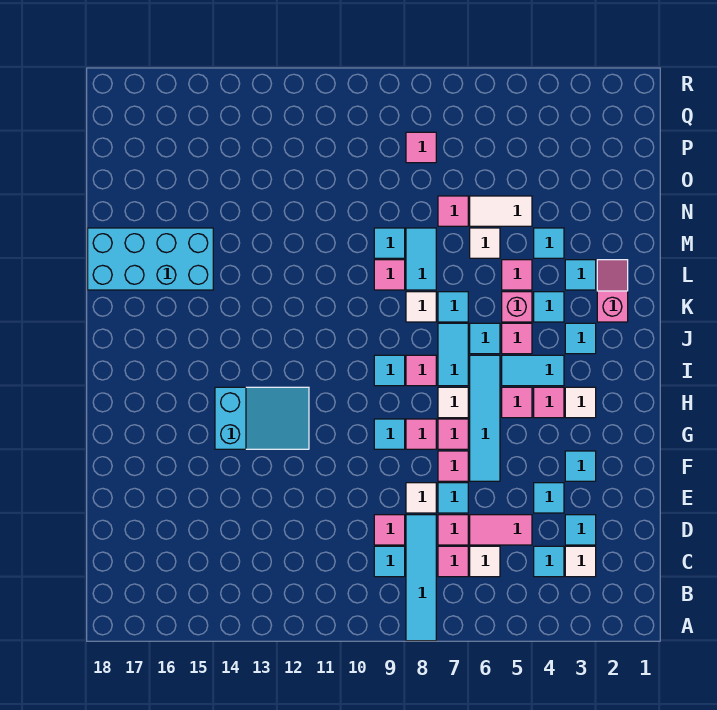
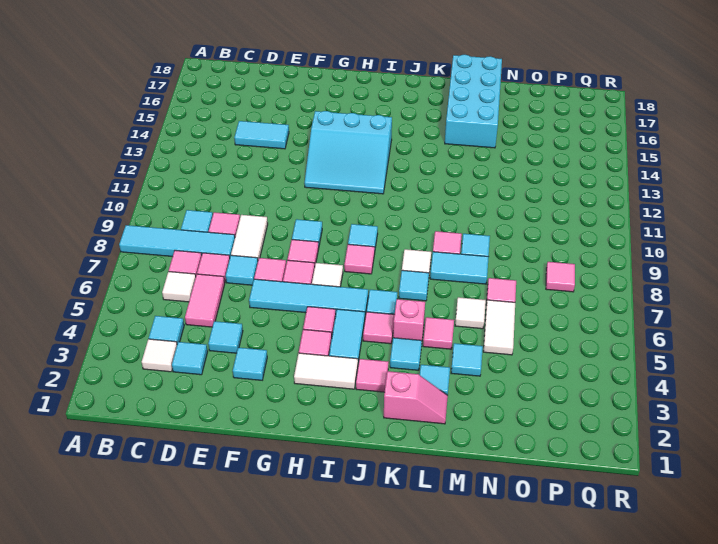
white 1x1 tile [406,483,436,513] -> white 1x2 tile [231,215,268,260]
cyan 2x3 slope [215,387,309,449] -> cyan 3x3 slope [304,111,392,194]
white 1x1 tile [565,387,596,418] -> white 1x2 tile [294,353,358,389]
cyan 1x2 tile [438,323,468,386] -> cyan 1x2 tile moved to [234,121,289,149]
cyan 1x1 tile [565,323,596,354] -> pink 1x1 tile [356,359,389,392]

